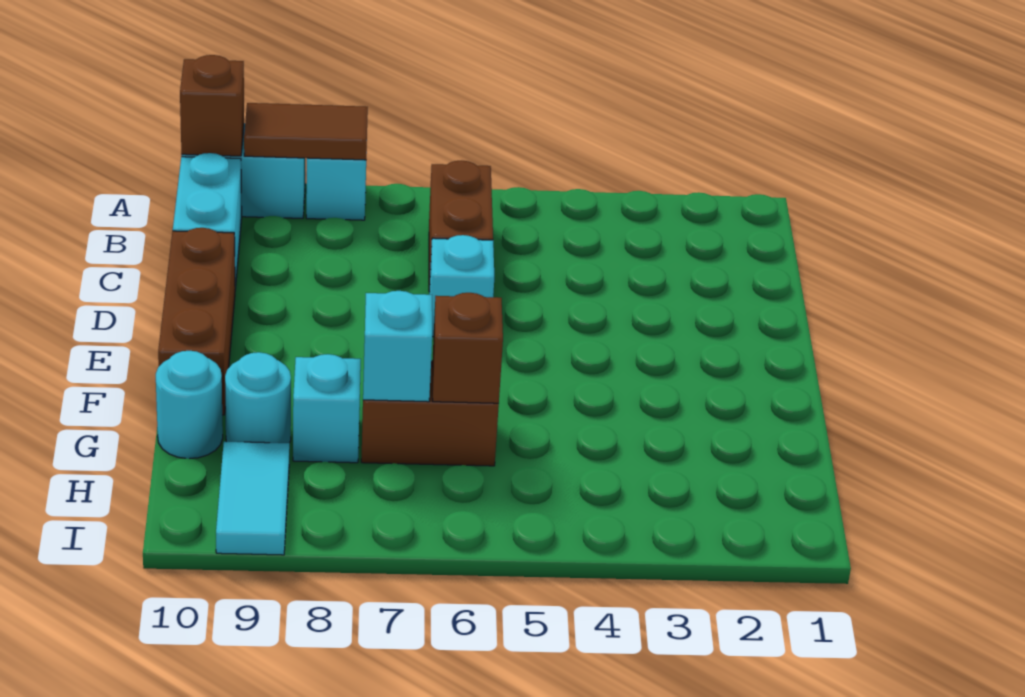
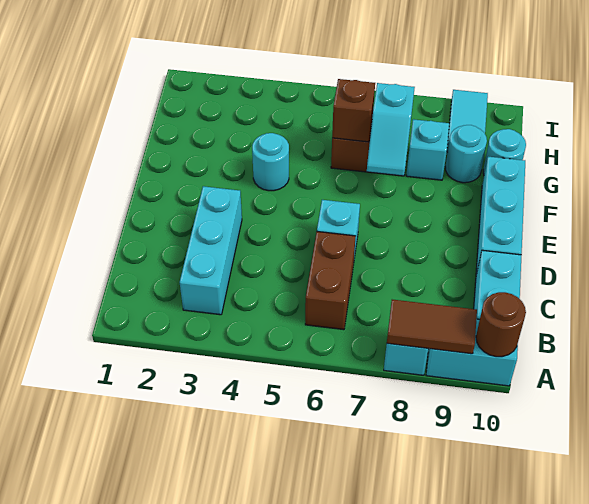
brown 1x1 brick [180,55,244,156] -> brown 1x1 round brick [476,292,526,357]
none -> cyan 1x3 brick [180,186,242,315]
brown 1x3 brick [158,228,235,415] -> cyan 1x3 brick [476,157,525,275]
none -> cyan 1x1 round brick [252,133,289,191]

